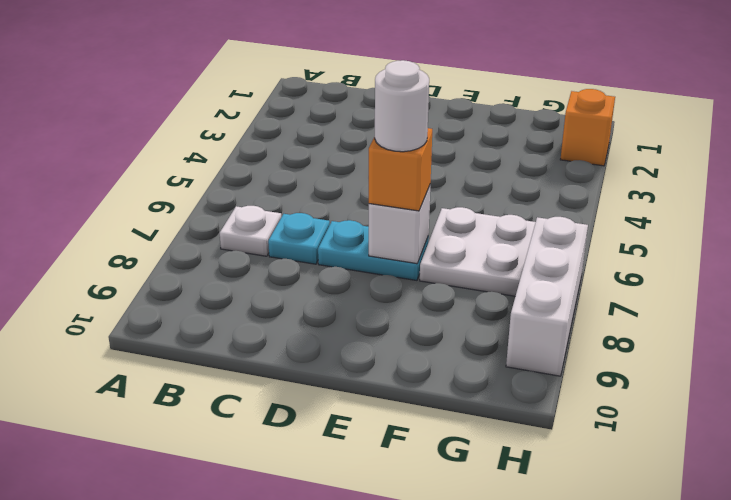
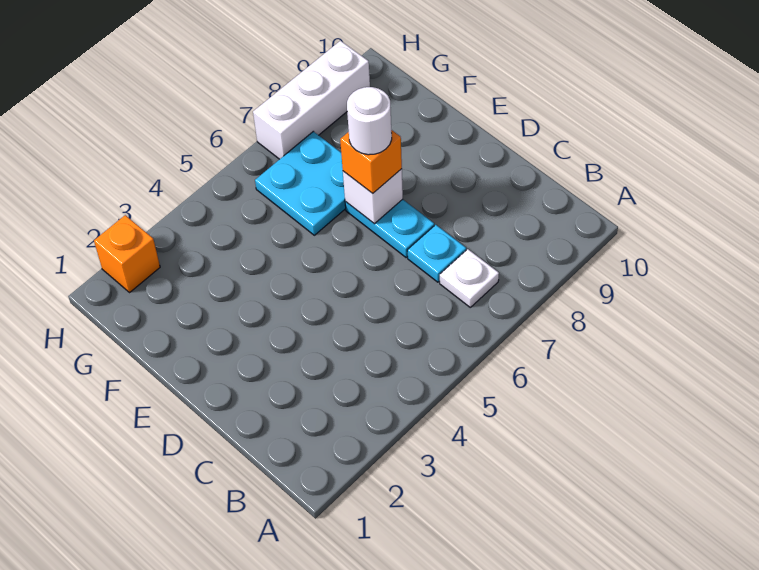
white 2x2 plate [420,207,536,296] -> cyan 2x2 plate [255,131,346,235]

